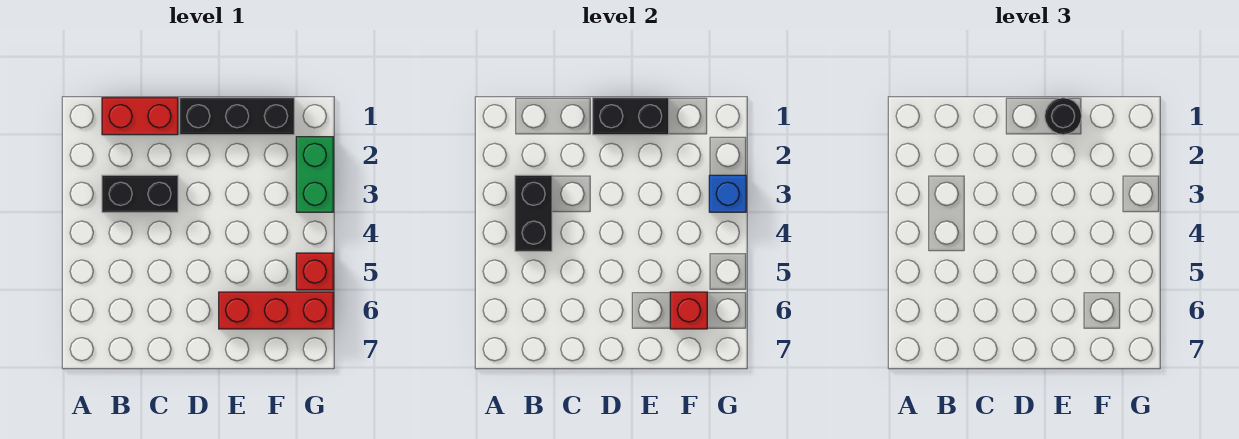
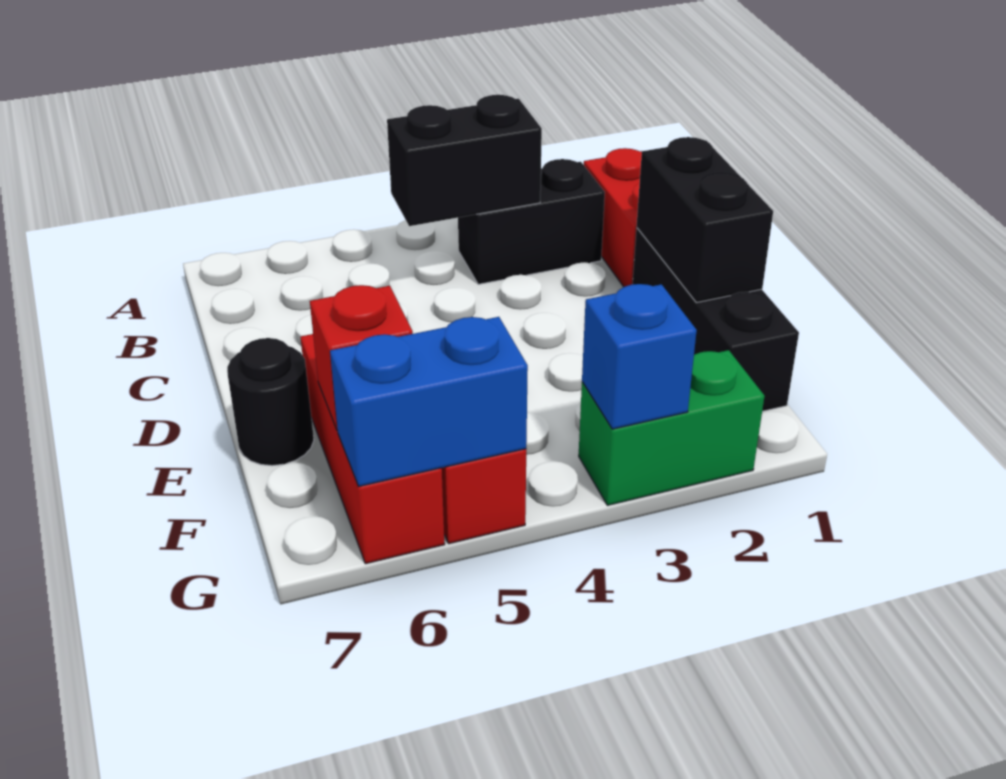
black 1x2 brick [102,175,178,212] -> black 1x2 brick turned to [458,159,605,284]
black 1x1 round brick [1045,98,1082,135] -> black 1x1 round brick moved to [227,338,314,466]
none -> blue 1x2 brick [330,317,528,487]

